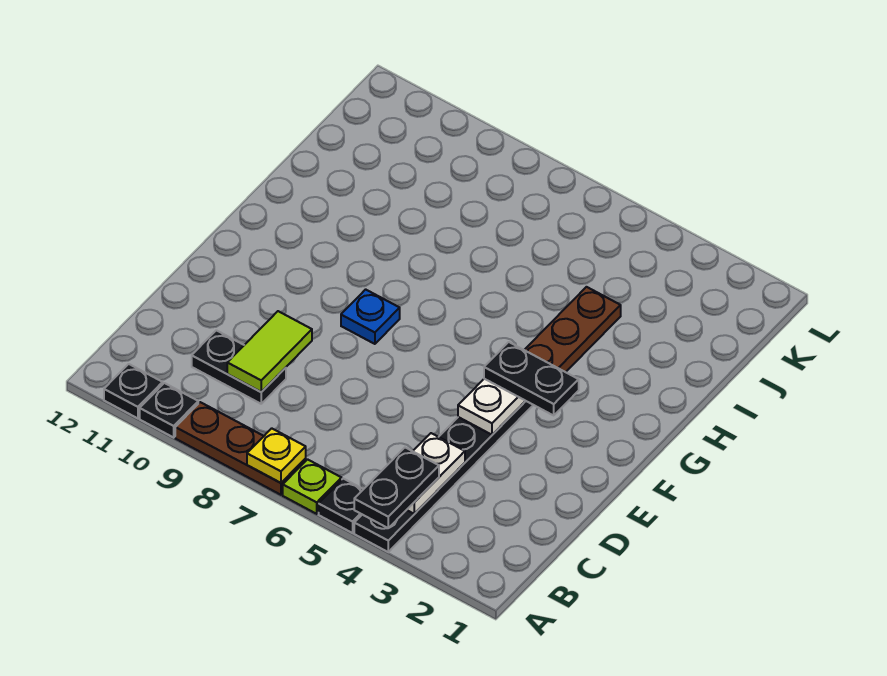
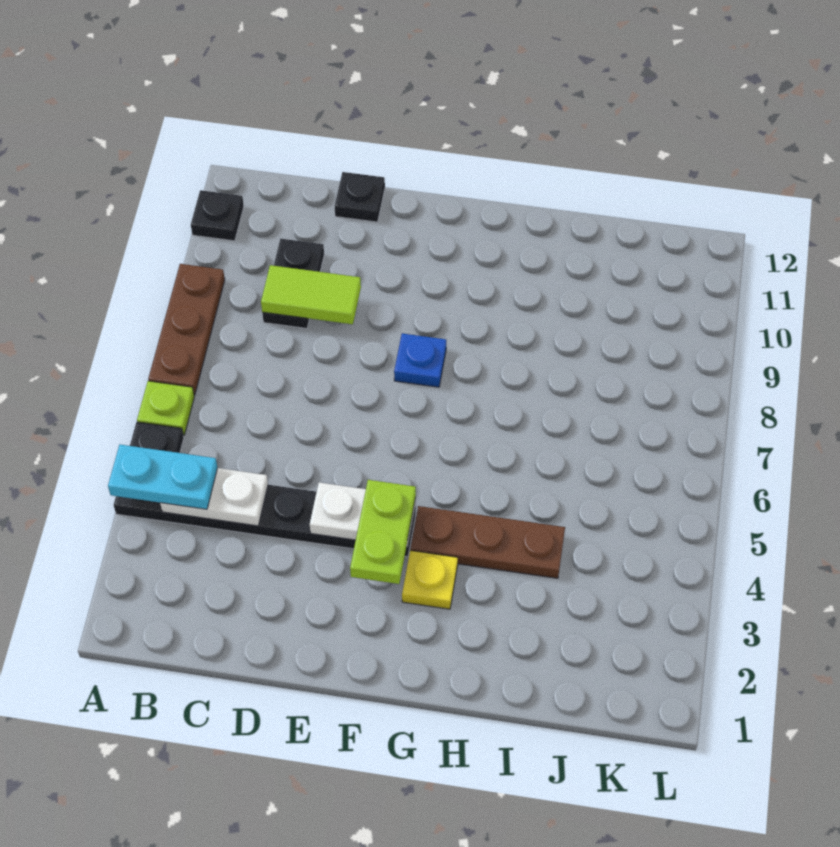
black 1x2 plate [354,448,439,528] -> cyan 1x2 plate [108,445,217,509]
yellow 1x1 plate [247,428,306,483] -> yellow 1x1 plate moved to [402,550,458,609]
black 1x1 plate [140,383,198,437] -> black 1x1 plate moved to [335,172,385,222]
black 1x2 plate [484,342,579,415] -> lime 1x2 plate [350,480,416,584]

